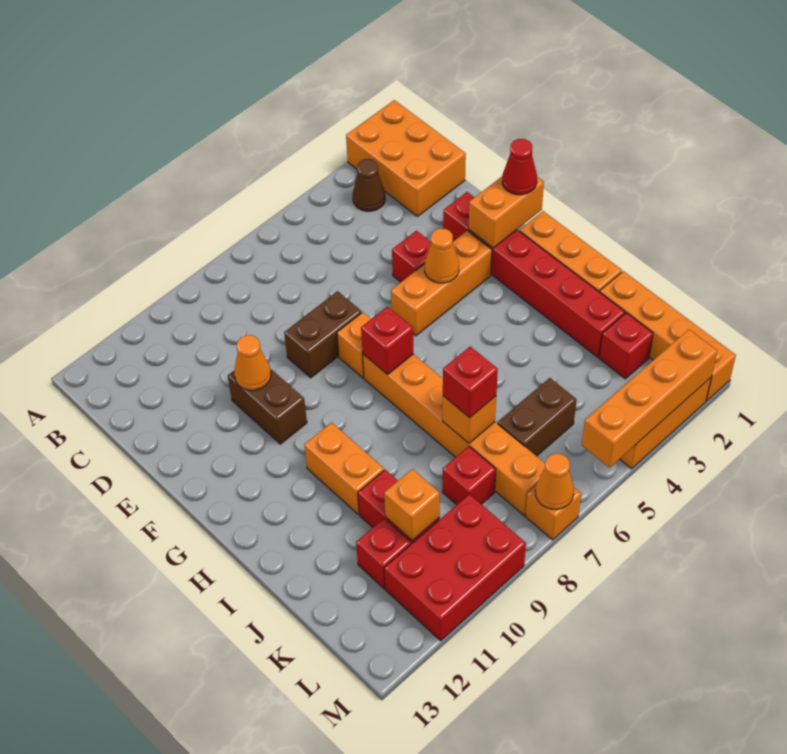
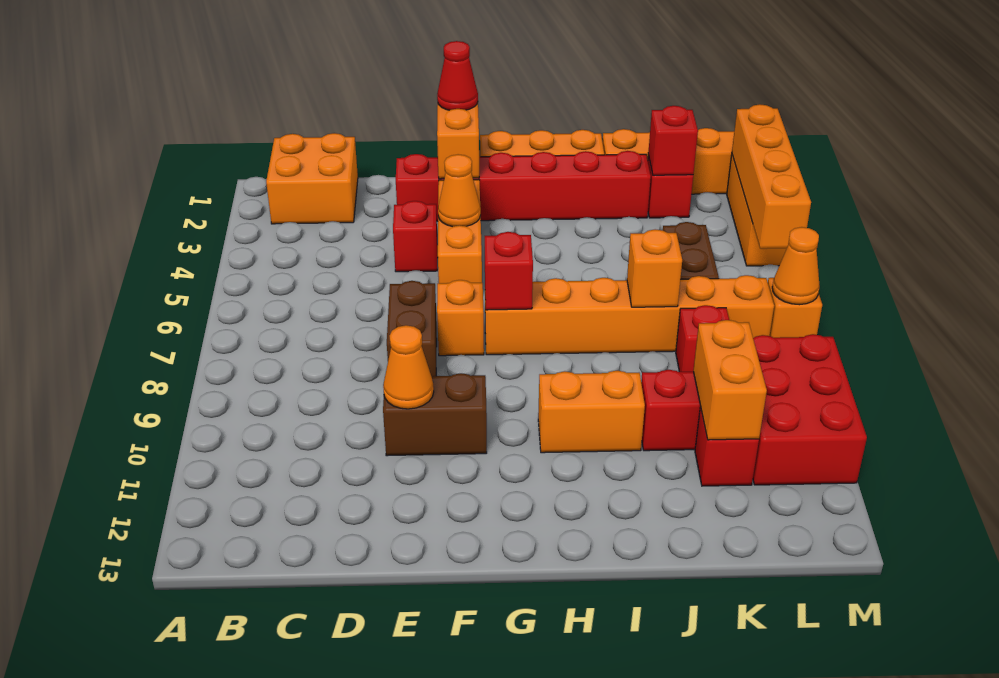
orange 2x3 brick [346,100,466,216] -> orange 2x2 brick [266,133,358,224]
brown 1x1 cone [353,159,385,211] -> none
red 1x1 brick [443,347,498,418] -> red 1x1 brick moved to [648,106,698,175]
orange 1x1 brick [384,469,440,541] -> orange 1x2 brick [693,320,767,440]

